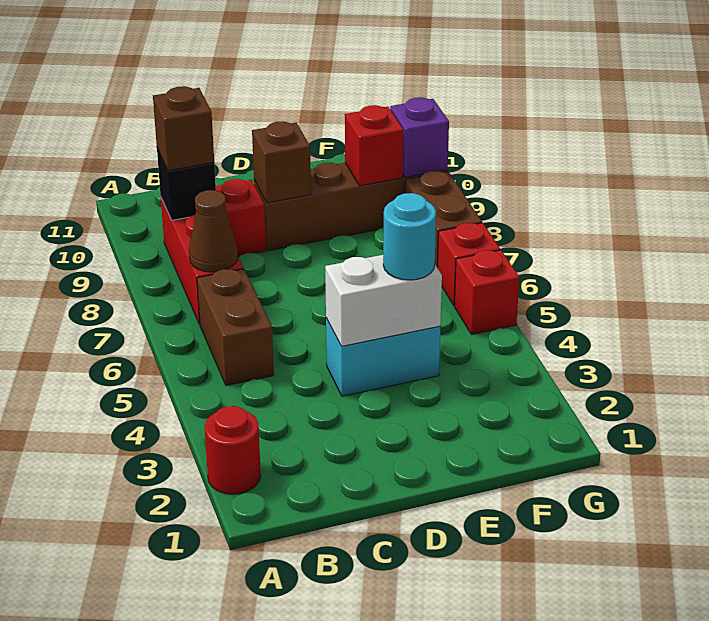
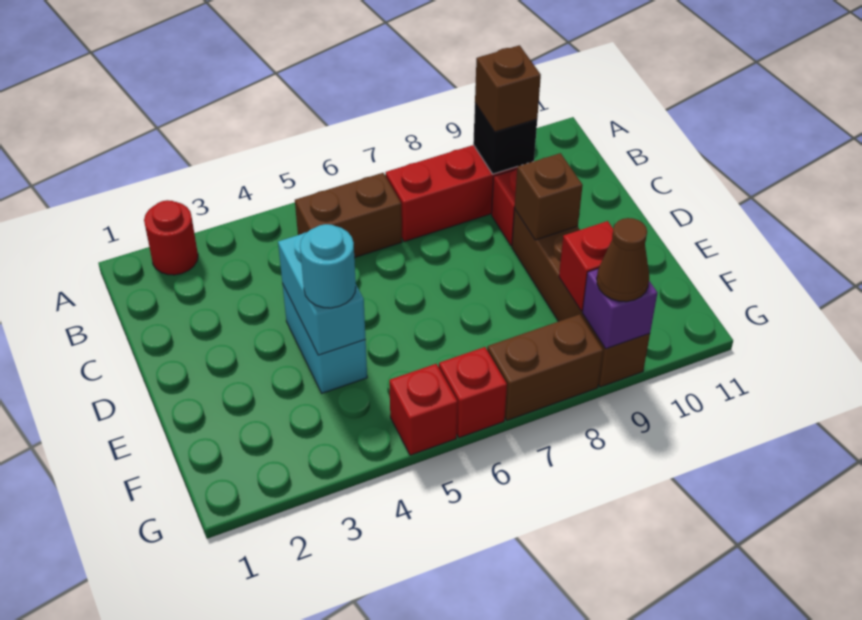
brown 1x1 cone [189,190,238,272] -> brown 1x1 cone moved to [597,218,649,302]
white 1x2 brick [325,255,442,346] -> cyan 1x2 brick [278,232,366,355]

